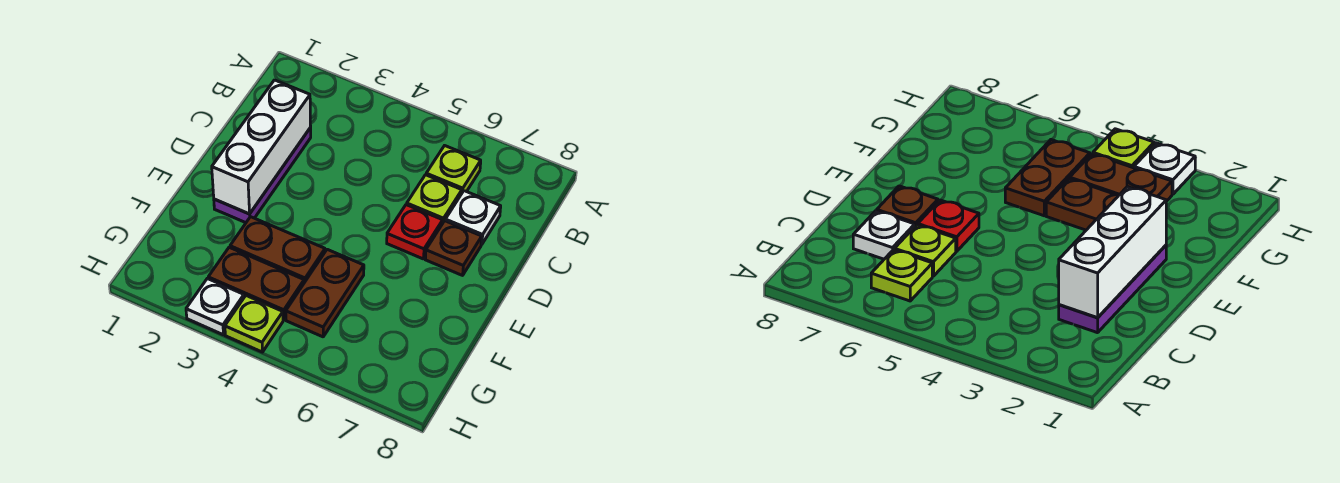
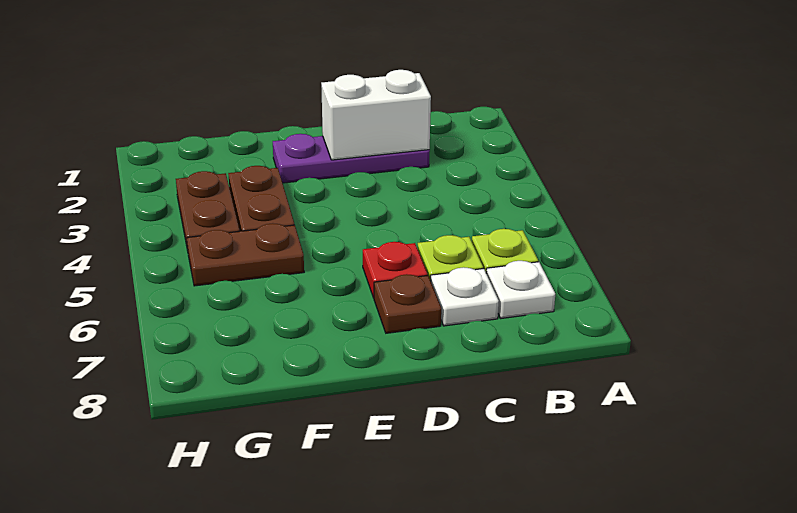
white 1x3 brick [212,80,311,214] -> white 1x2 brick [321,70,431,160]
white 1x1 plate [186,279,244,335] -> white 1x1 plate moved to [486,261,555,318]
lime 1x1 plate [225,296,283,352] -> none

